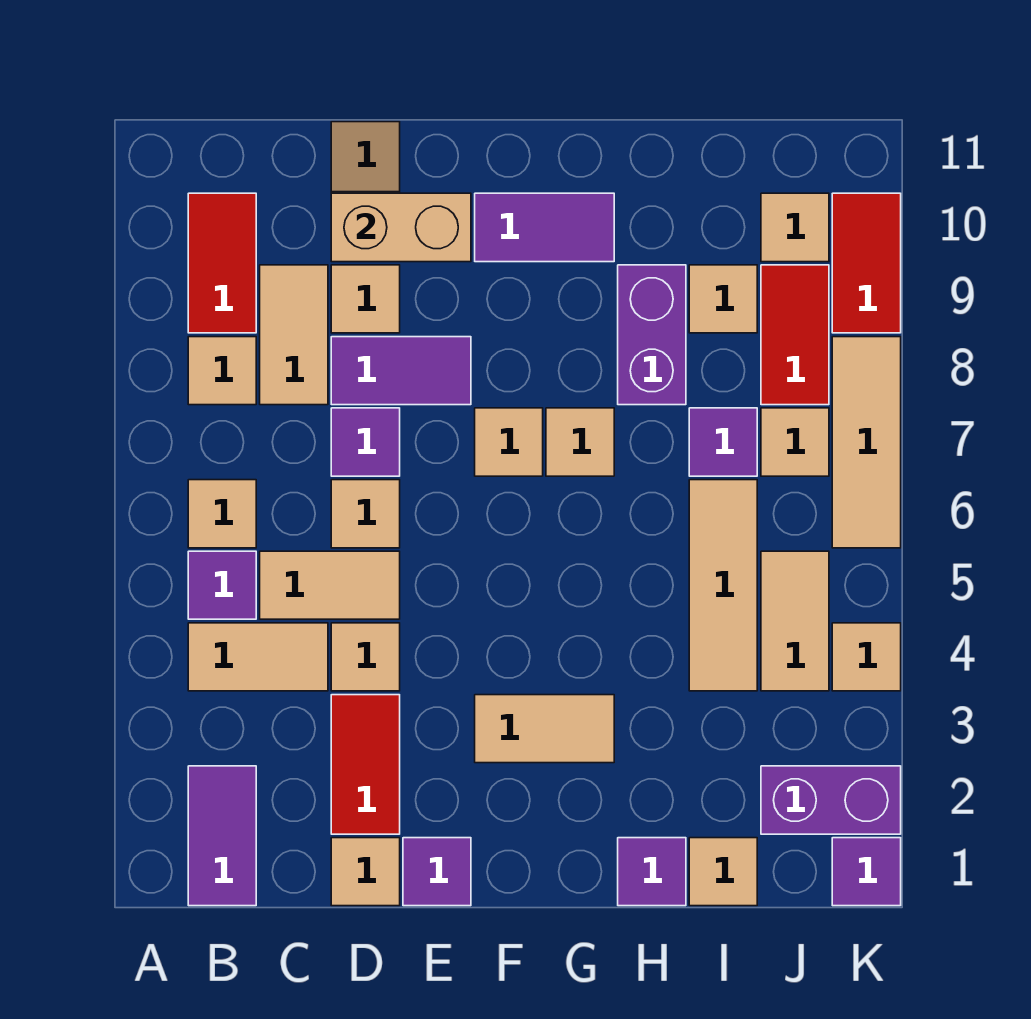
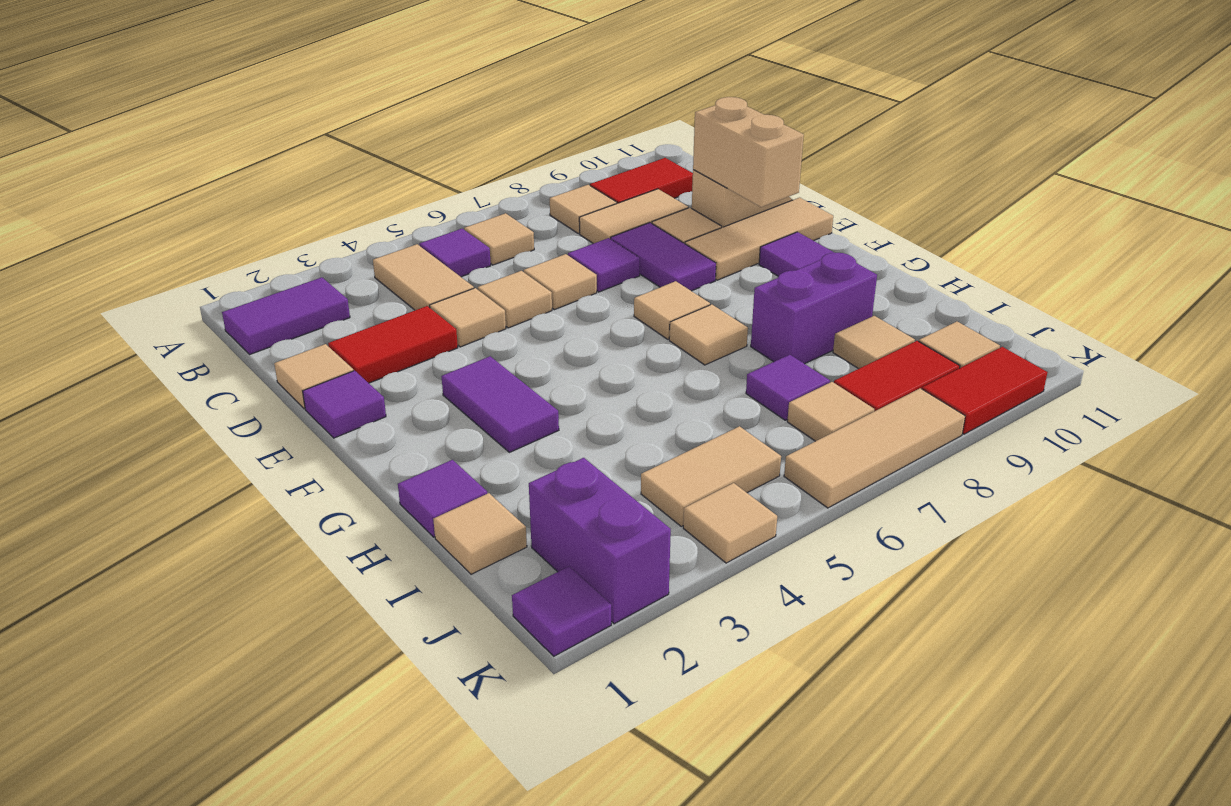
tan 1x2 tile [260,551,400,619] -> tan 1x1 tile [478,271,552,328]
tan 1x2 tile [475,695,614,763] -> purple 1x2 tile [441,356,559,452]
tan 1x3 tile [689,480,757,691] -> tan 1x3 tile moved to [685,198,833,280]

